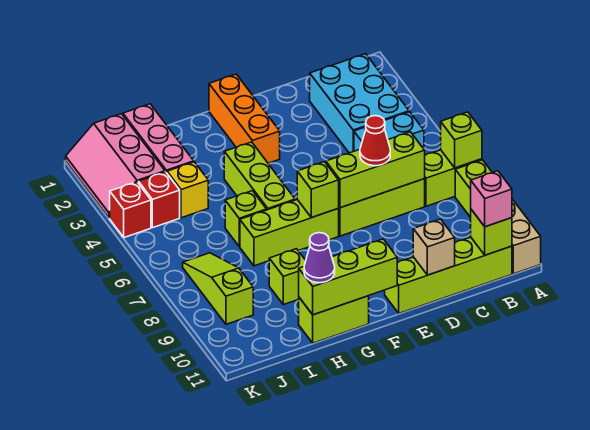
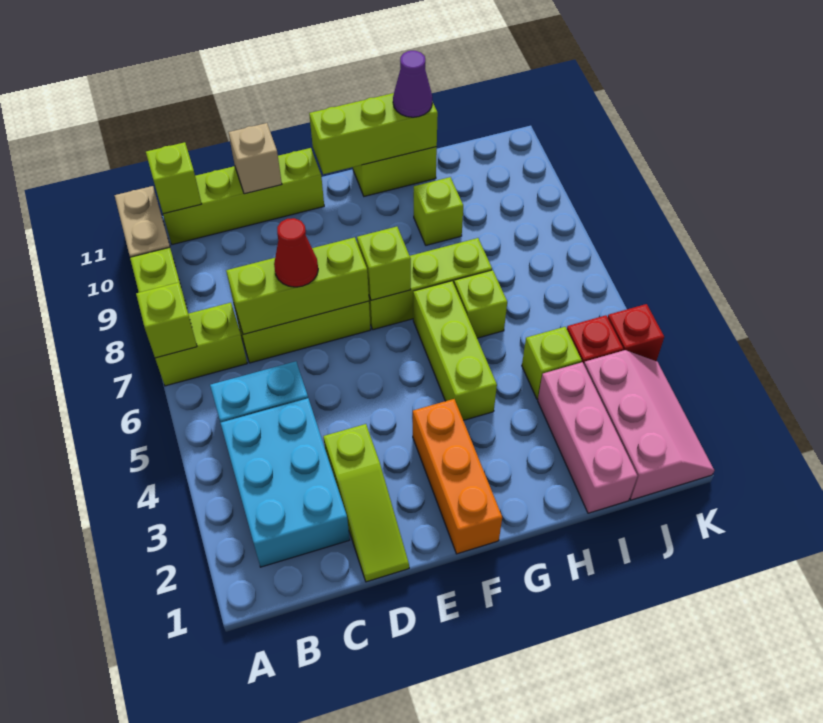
pink 1x1 brick [471,171,512,227] -> none
yellow 1x1 brick [167,162,208,218] -> lime 1x1 brick [522,327,582,399]
lime 1x3 slope [183,253,253,324] -> lime 1x3 slope moved to [323,424,409,582]

